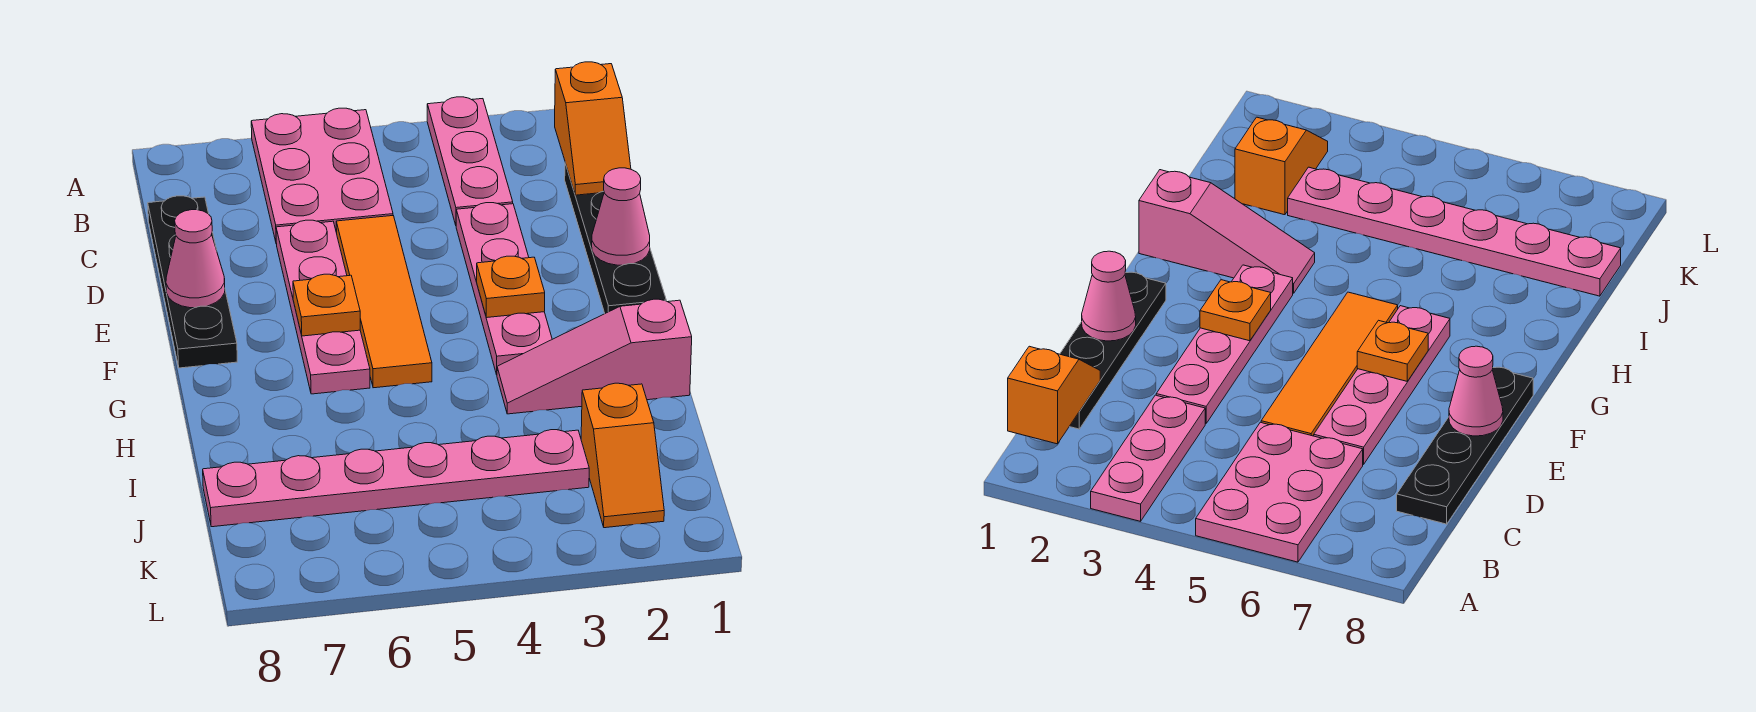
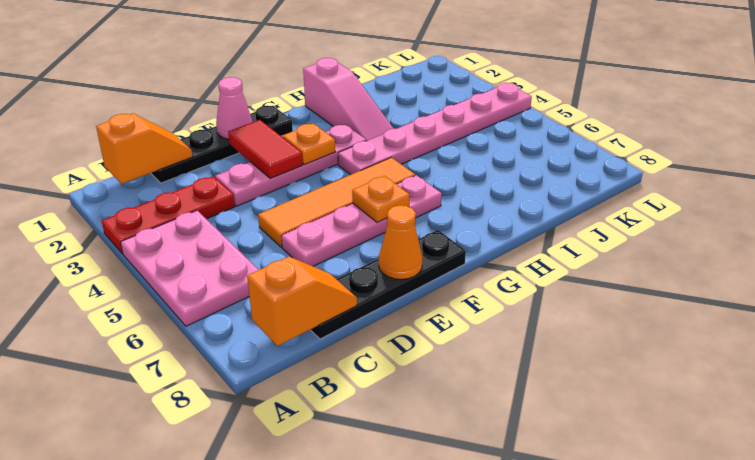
pink 1x3 plate [427,97,513,225] -> red 1x3 plate [102,176,235,254]
pink 2x3 plate [251,108,393,244] -> pink 2x3 plate turned to [121,210,259,326]
none -> red 1x2 tile [228,120,303,179]
pink 1x1 cone [166,210,225,308] -> orange 1x1 cone [379,205,423,279]
orange 1x2 slope [581,383,664,528] -> orange 1x2 slope moved to [247,256,357,346]
pink 1x6 plate [203,430,589,527] -> pink 1x6 plate turned to [338,83,532,175]

